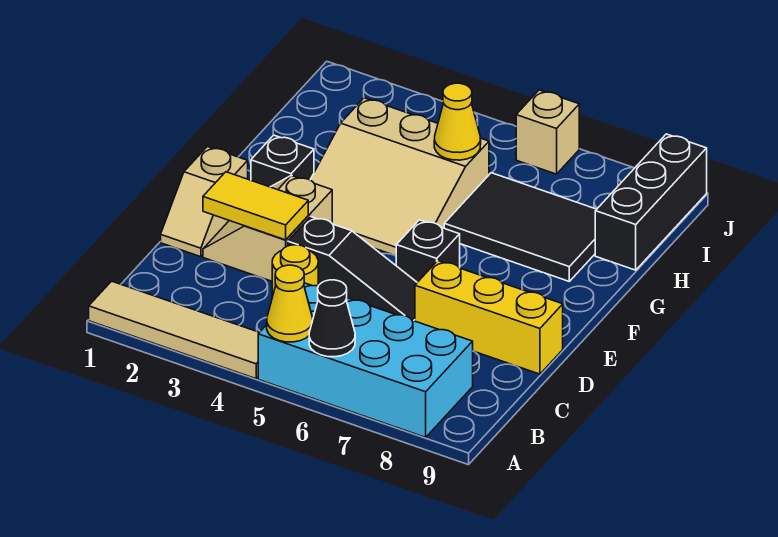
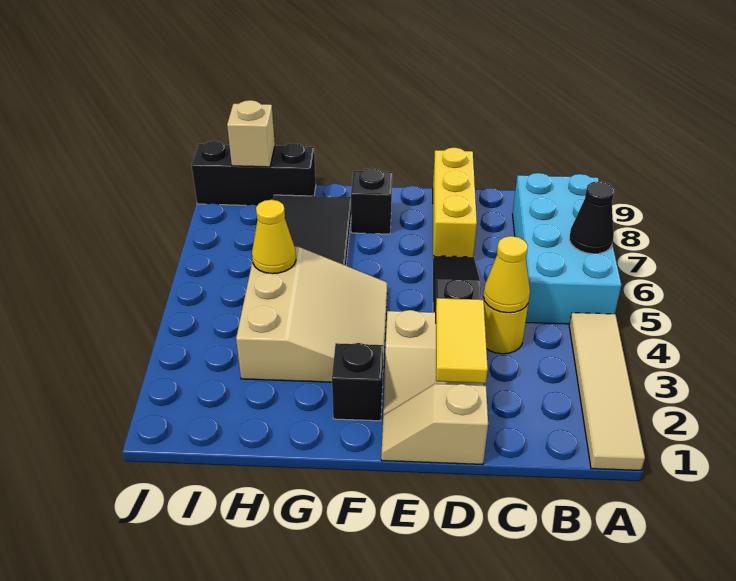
yellow 1x1 cone [267,265,313,342] -> yellow 1x1 cone moved to [483,236,530,313]
tan 1x2 slope [161,147,248,257] -> tan 1x2 slope turned to [381,384,488,464]
black 1x1 brick [396,220,460,282] -> black 1x1 brick moved to [351,168,392,234]
tan 1x1 brick [516,90,579,174] -> tan 1x1 brick moved to [227,100,275,167]

